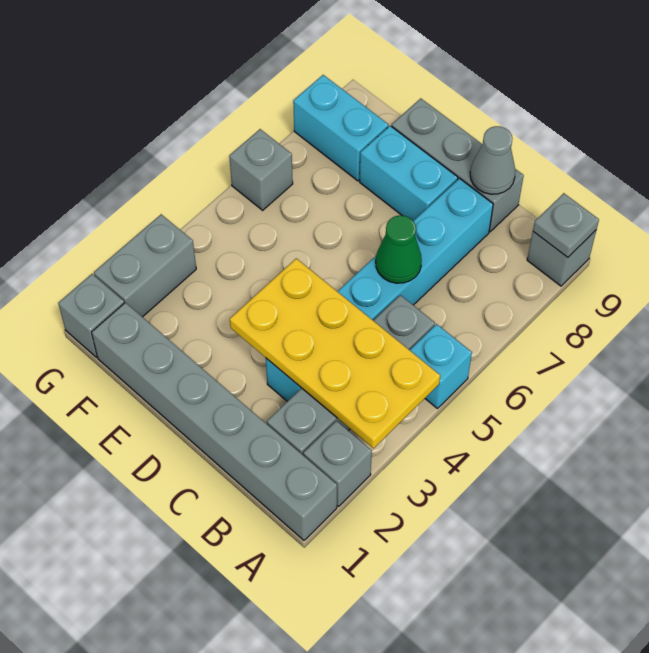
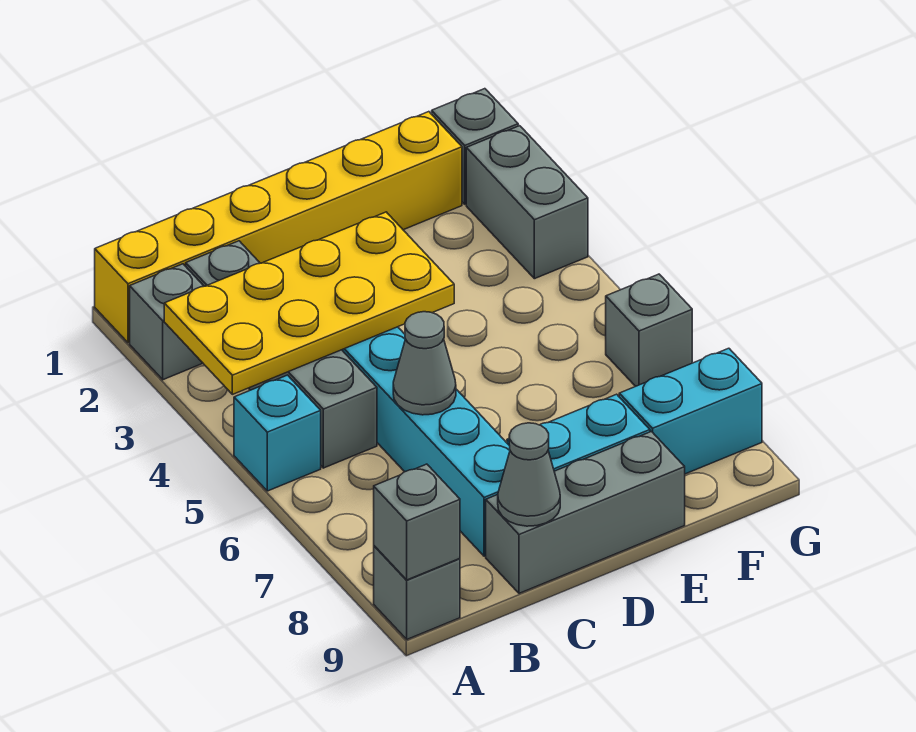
grey 1x6 brick [92,303,337,540] -> yellow 1x6 brick [95,112,462,343]
grey 1x1 plate [533,193,599,257] -> grey 1x1 brick [374,464,460,580]
green 1x1 cone [376,215,422,283] -> grey 1x1 cone [393,312,456,415]

